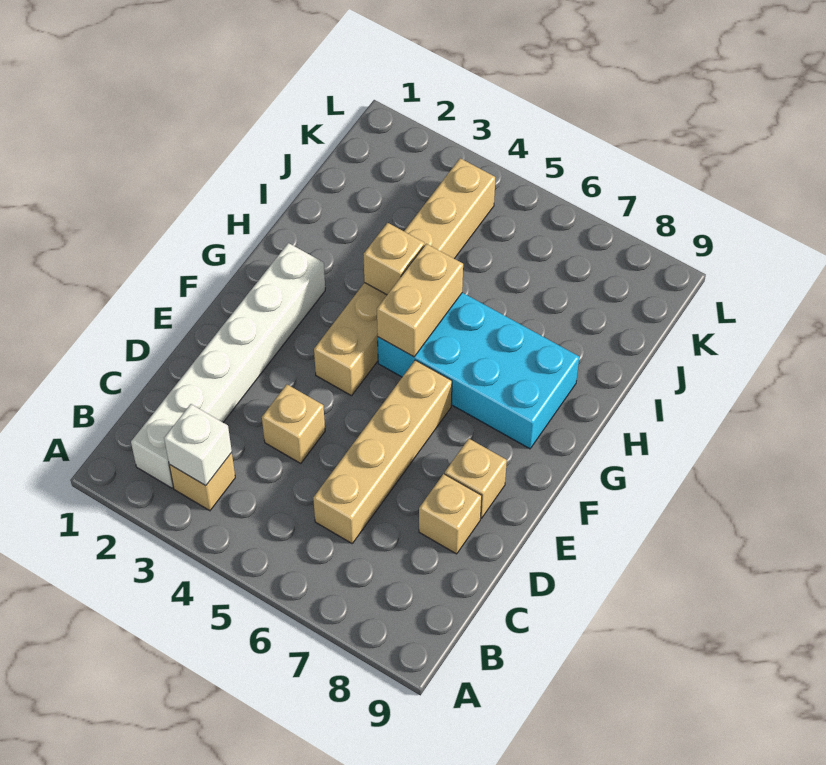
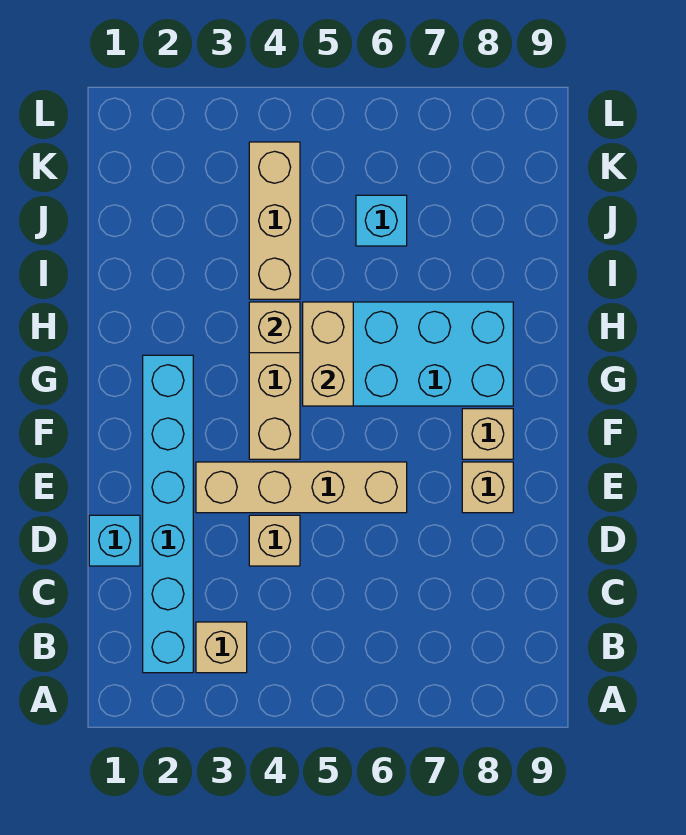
white 1x6 brick [131,243,325,488] -> cyan 1x6 brick [143,355,193,673]
white 1x1 brick [164,404,232,486] -> none
tan 1x4 brick [313,360,452,543] -> tan 1x4 brick turned to [196,462,407,513]
none -> cyan 1x1 brick [89,515,140,566]
tan 1x1 brick [419,474,482,554] -> tan 1x1 brick moved to [462,409,513,459]
none -> cyan 1x1 brick [356,195,407,246]

